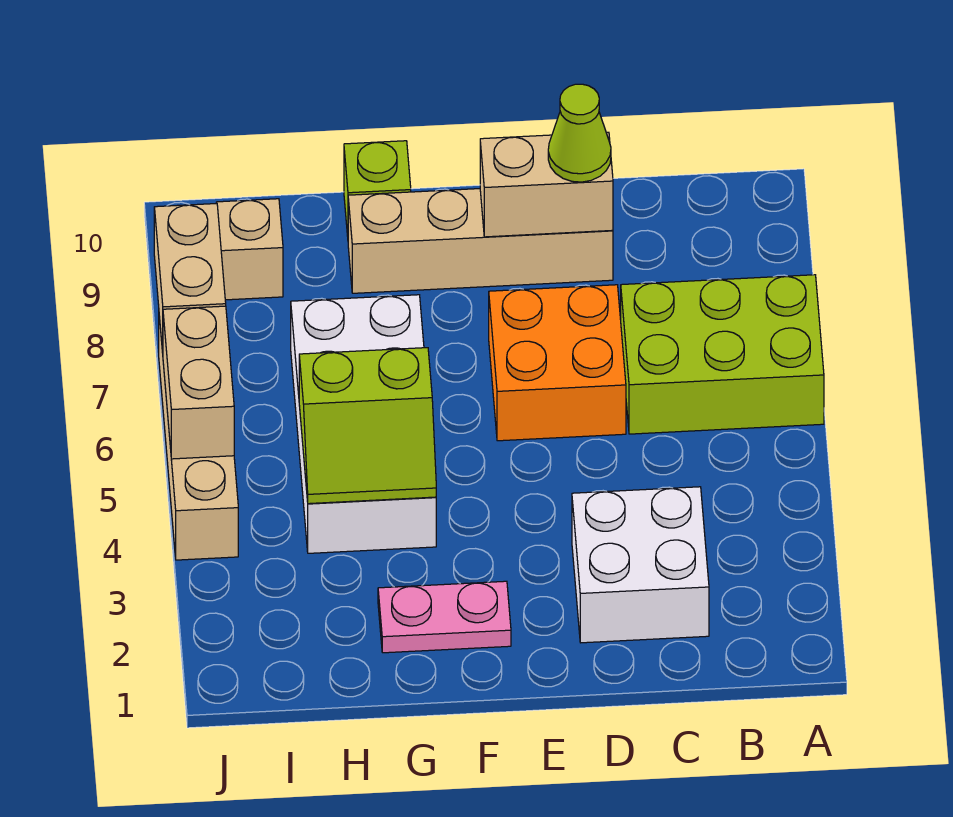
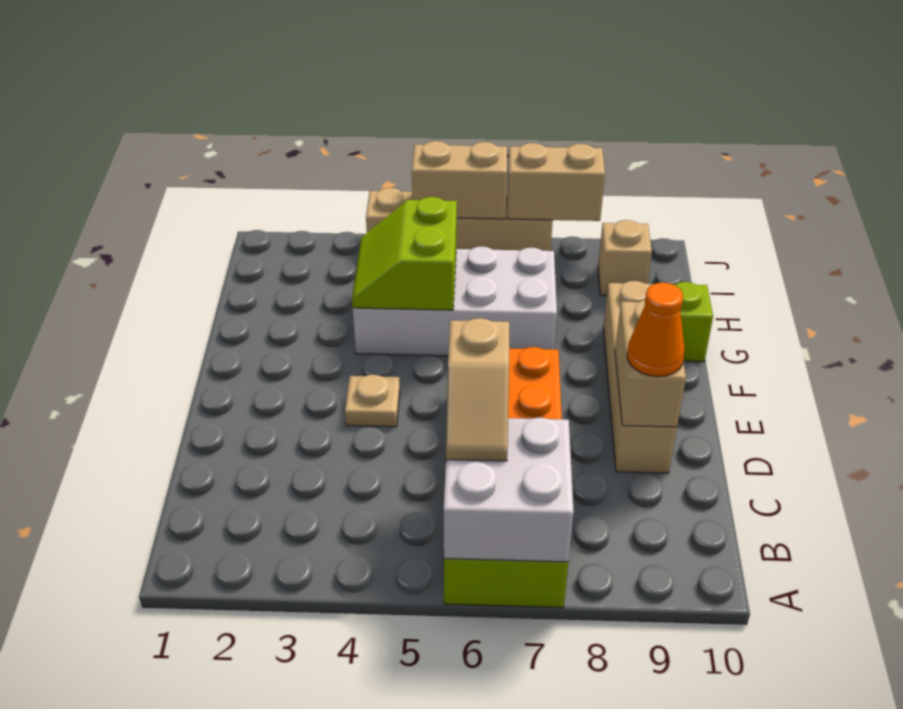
none -> tan 1x2 slope [446,318,509,461]
white 2x2 brick [572,487,709,643] -> white 2x2 brick moved to [444,418,574,562]
lime 1x1 cone [548,84,611,182] -> orange 1x1 cone [627,283,685,377]
none -> tan 1x1 plate [345,375,400,427]
pink 1x2 plate [378,581,511,653] -> none

